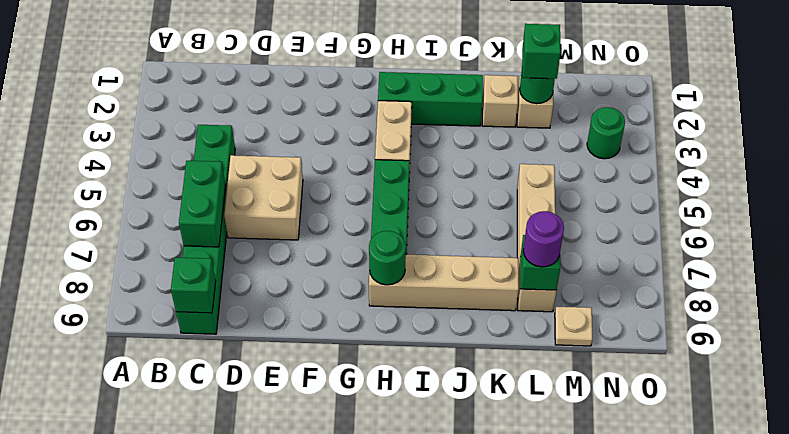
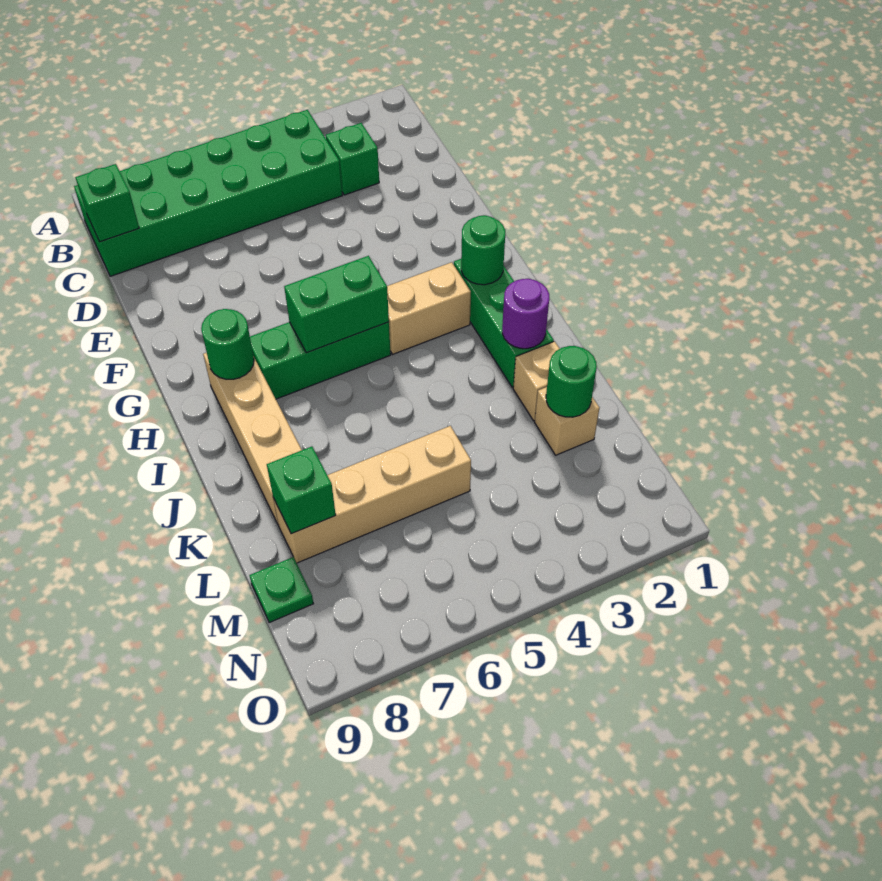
green 1x6 brick [176,125,235,334] -> green 2x6 brick [74,110,342,276]
green 1x2 brick [179,161,226,247] -> green 1x2 brick moved to [284,256,389,353]
tan 2x2 brick [224,155,303,240] -> none
green 1x1 brick [522,24,561,79] -> green 1x1 brick moved to [326,123,379,195]
purple 1x1 round brick [523,211,564,267] -> purple 1x1 round brick moved to [502,279,549,349]
tan 1x1 plate [555,307,593,346] -> green 1x1 plate [249,557,313,623]
green 1x1 round brick [587,107,625,159] -> green 1x1 round brick moved to [461,215,505,285]

